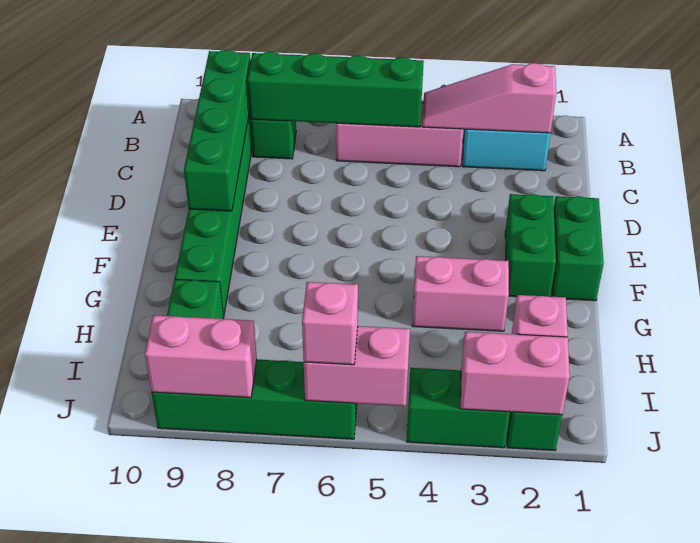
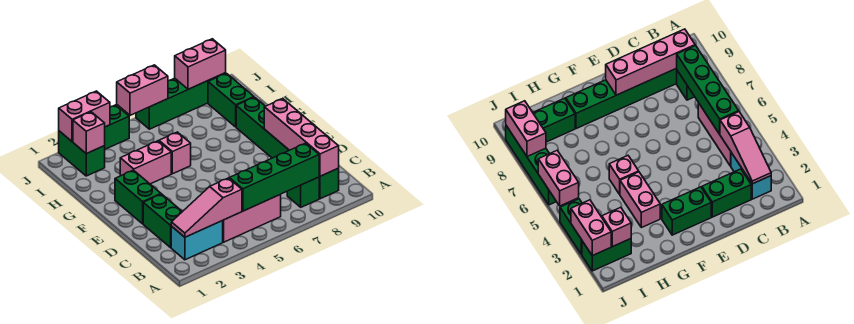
pink 1x3 slope [422,63,556,133] -> pink 1x3 slope turned to [171,178,242,237]
green 1x4 brick [184,50,251,211] -> pink 1x4 brick [264,99,339,176]
green 1x2 brick [552,196,604,301] -> green 1x2 brick moved to [143,194,182,248]
pink 1x1 brick [302,282,358,365] -> pink 1x1 brick moved to [159,132,191,174]

